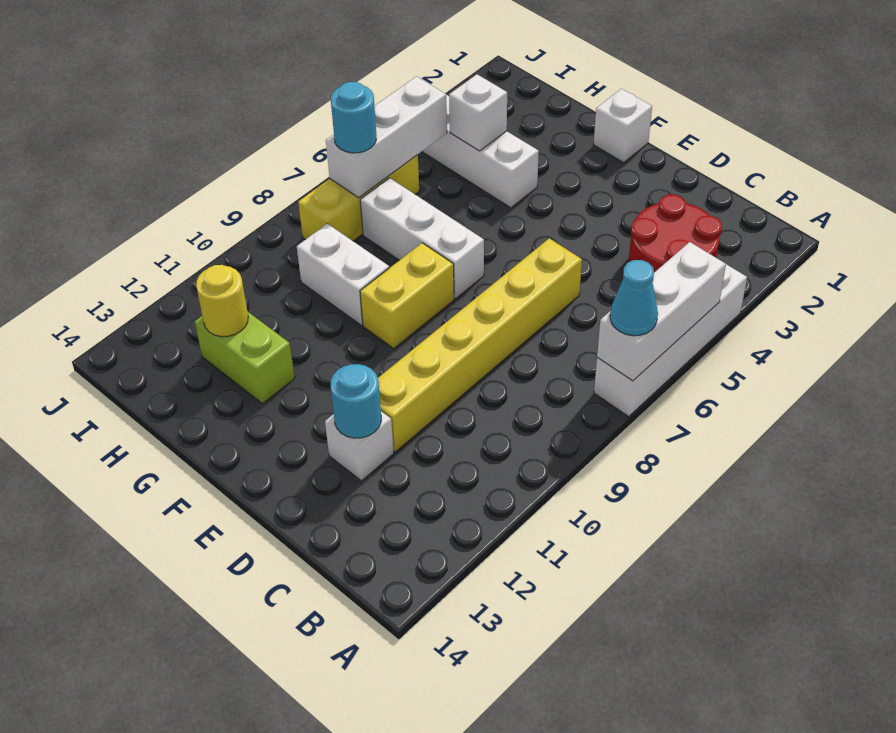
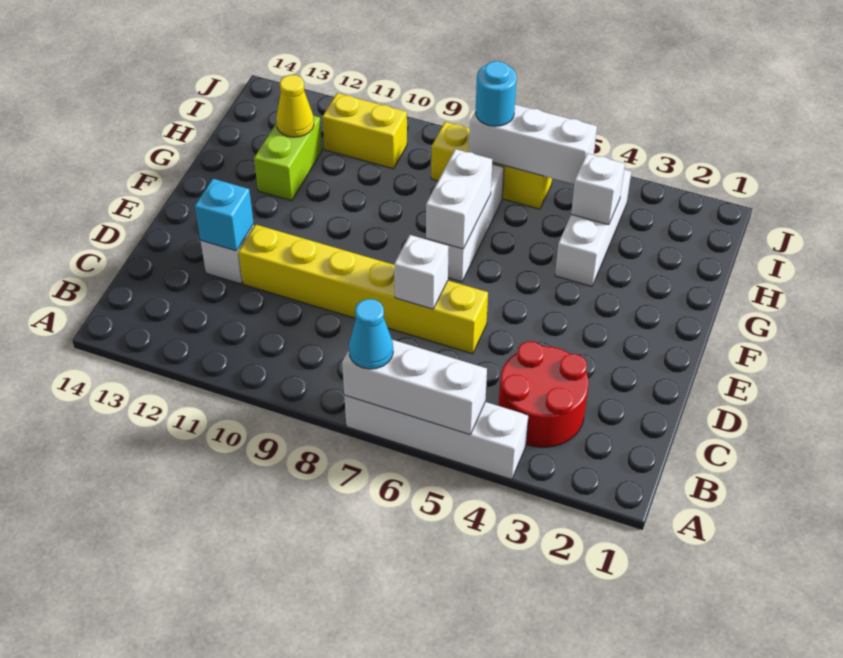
cyan 1x1 round brick [331,364,381,438] -> cyan 1x1 brick [195,179,254,251]
white 1x1 brick [594,89,652,163] -> white 1x1 brick moved to [394,235,449,309]
yellow 1x2 brick [360,243,454,348] -> yellow 1x2 brick moved to [322,93,407,169]
white 1x2 brick [297,224,389,325] -> white 1x2 brick moved to [426,149,493,249]
yellow 1x1 round brick [196,265,248,337] -> yellow 1x1 cone [276,75,314,137]

